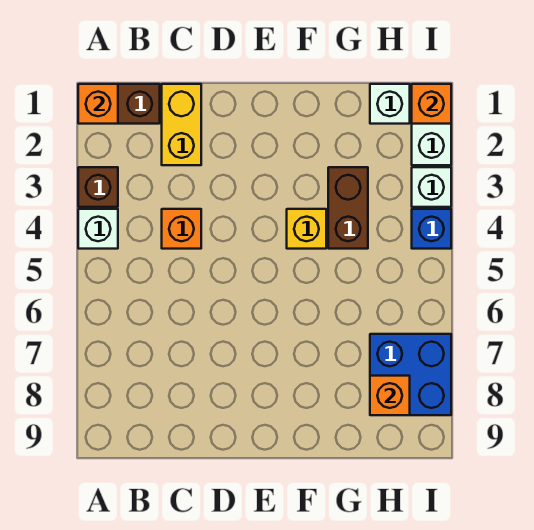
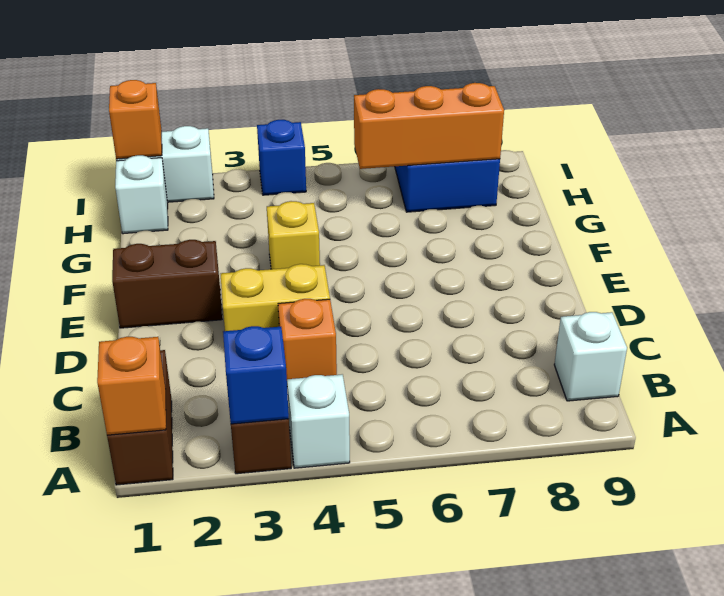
none -> blue 1x1 brick [223,326,289,424]
yellow 1x2 brick [162,84,201,165] -> yellow 1x2 brick moved to [221,264,330,331]
brown 1x2 brick [328,167,368,249] -> brown 1x2 brick moved to [112,240,222,328]
orange 1x1 brick [370,376,410,415] -> orange 1x3 brick [354,83,504,169]
white 1x1 brick [412,167,451,207] -> white 1x1 brick moved to [554,312,627,401]

